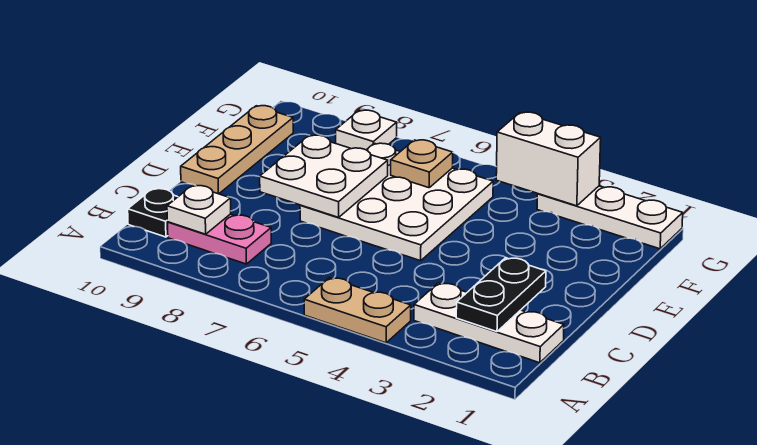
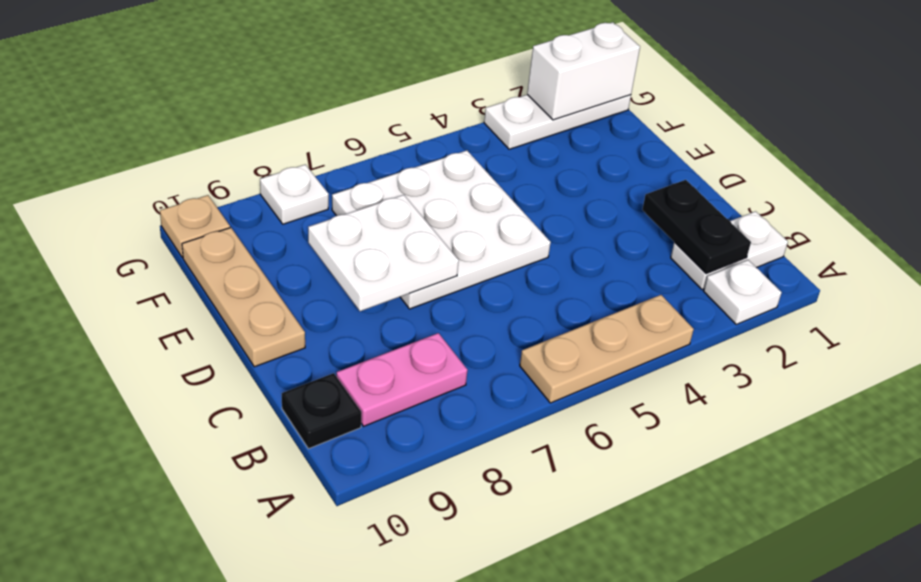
tan 1x2 plate [304,278,411,343] -> tan 1x3 plate [520,295,694,403]
white 1x3 plate [414,283,564,363] -> white 1x2 plate [671,211,788,289]
white 1x1 plate [167,185,231,234] -> white 1x1 plate moved to [704,260,782,324]
tan 1x1 plate [391,140,453,188] -> tan 1x1 plate moved to [160,195,230,258]
white 1x2 brick [496,112,601,206] -> white 1x2 brick moved to [527,22,640,120]

